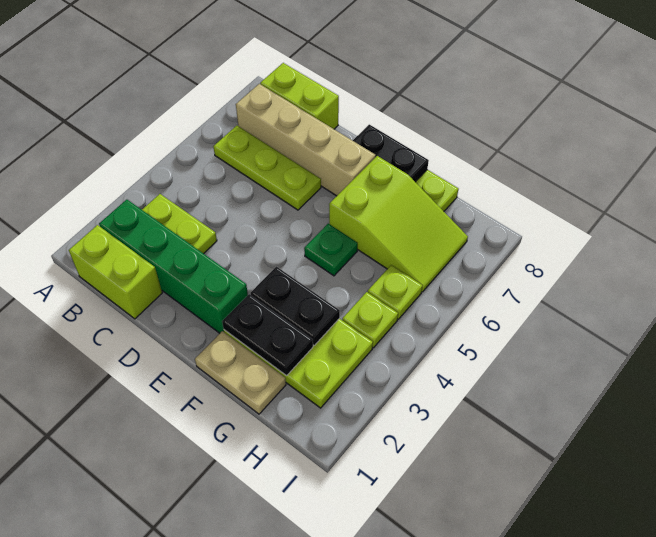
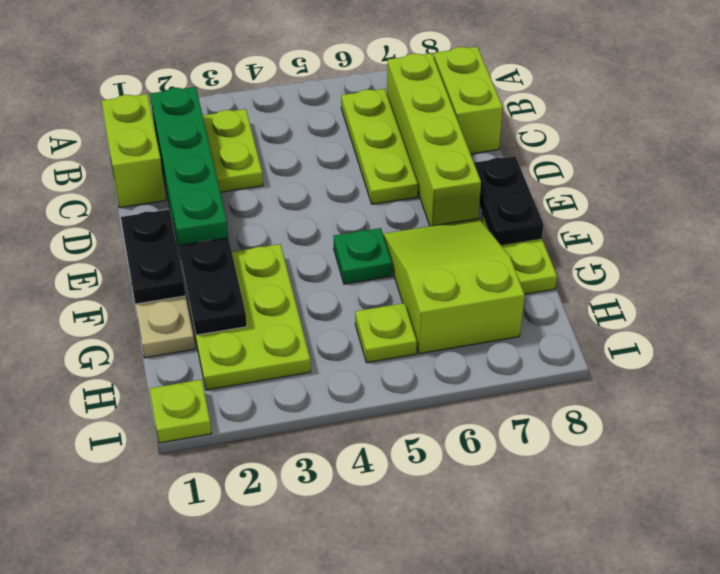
tan 1x4 brick [236,84,376,196] -> lime 1x4 brick [387,53,481,226]
black 1x2 plate [251,267,340,345] -> black 1x2 plate moved to [121,210,185,304]
lime 2x3 slope [329,156,468,292] -> lime 2x3 slope turned to [383,218,525,354]
lime 1x1 plate [342,292,398,348] -> lime 1x1 plate moved to [150,380,212,443]

